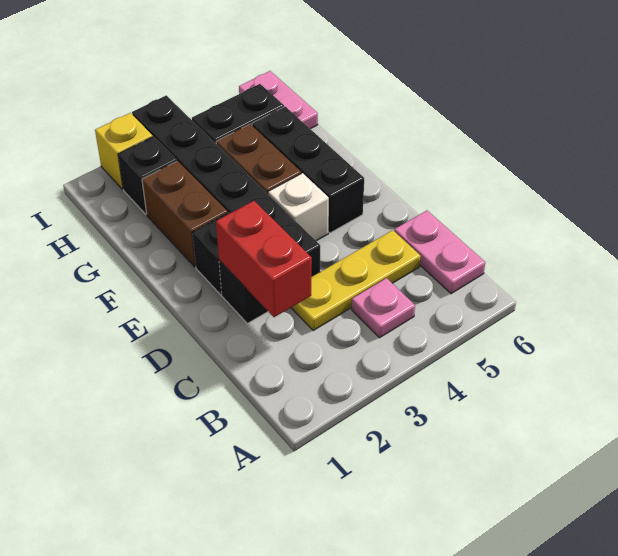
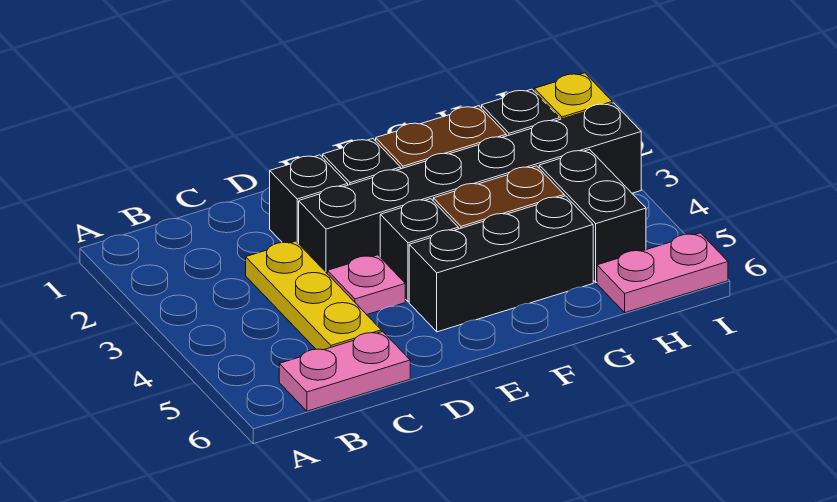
pink 1x1 plate [352,278,415,338] -> pink 1x1 plate moved to [327,255,405,315]
red 1x2 brick [216,201,312,317] -> none
white 1x1 brick [268,173,329,241] -> black 1x1 brick [380,199,458,302]

